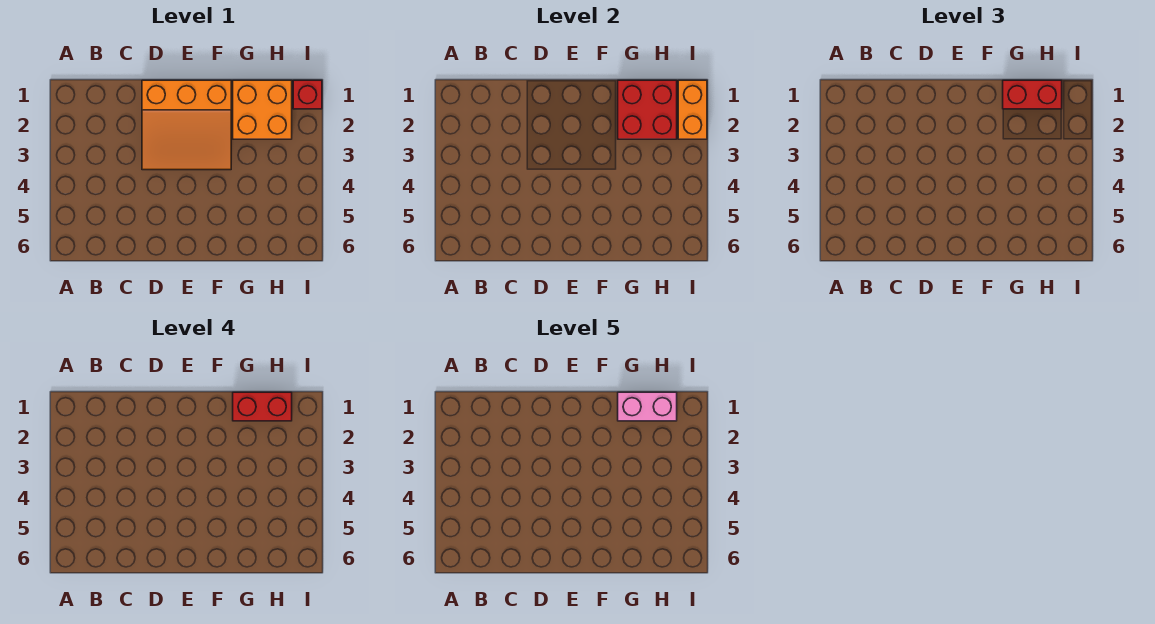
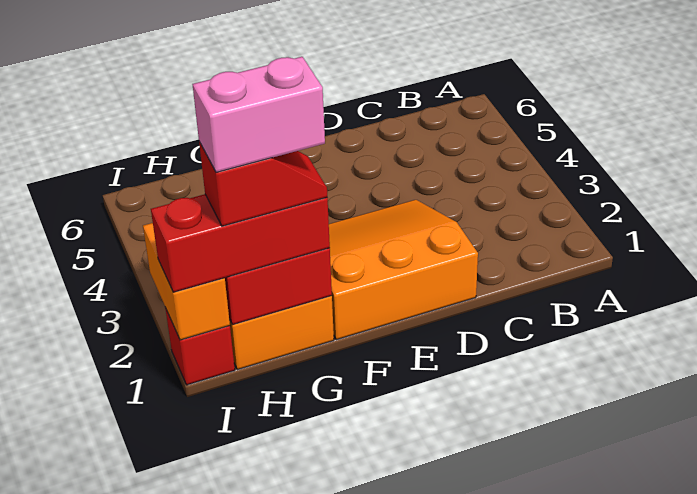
red 1x2 brick [1003,80,1062,109] -> red 1x3 brick [151,194,330,292]
red 1x2 brick [233,392,292,421] -> red 1x2 slope [199,142,327,226]

